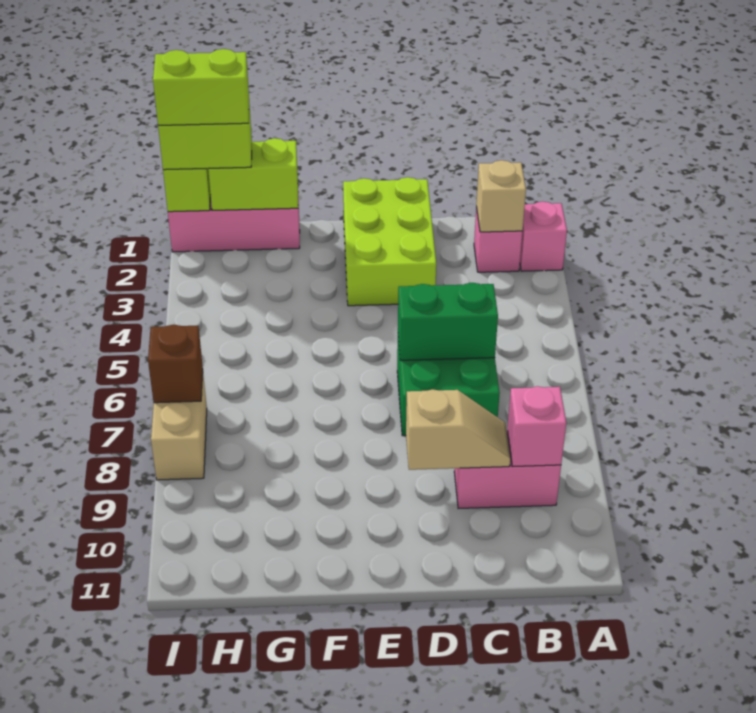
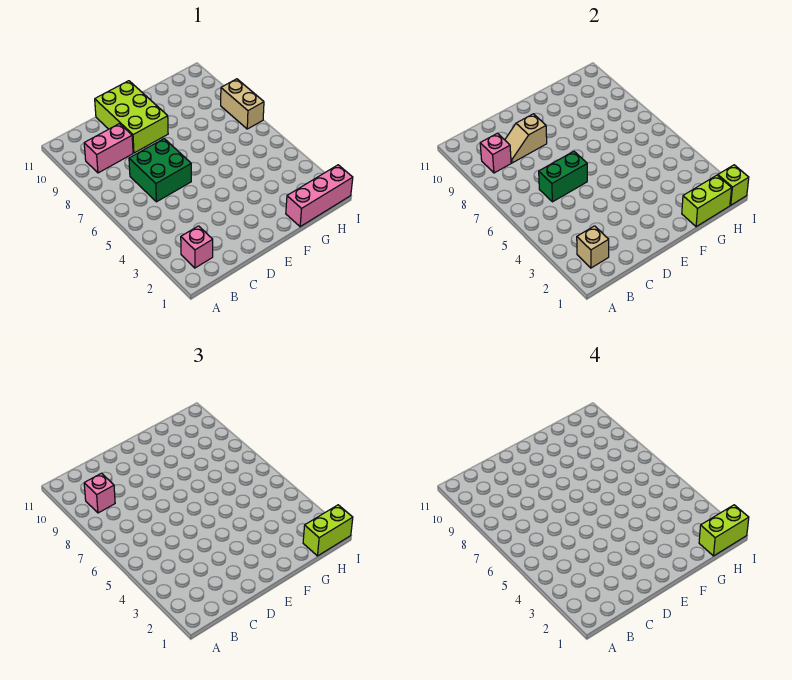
pink 1x1 brick [520,202,567,271] -> pink 1x1 brick moved to [84,473,115,513]
lime 2x3 brick [343,177,436,306] -> lime 2x3 brick moved to [95,81,168,153]
brown 1x1 brick [148,325,203,403] -> none

